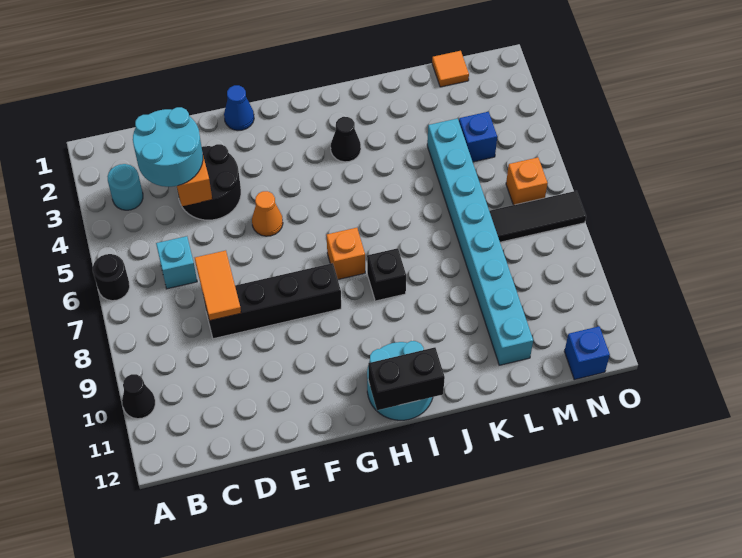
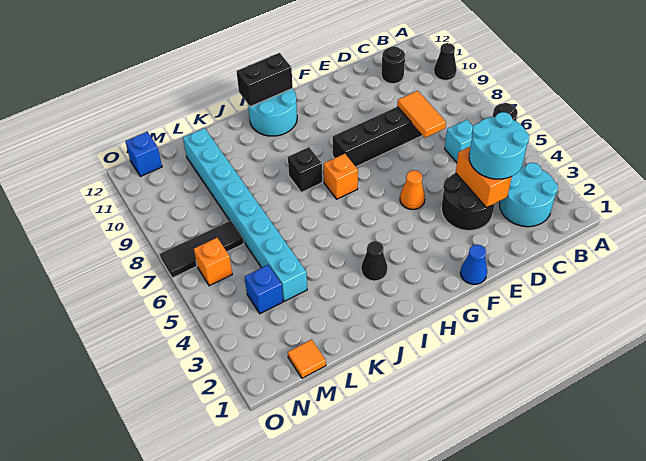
cyan 1x1 round brick [107,164,143,210] -> cyan 2x2 round brick [500,163,558,227]
none -> black 1x1 round brick [381,46,405,84]

